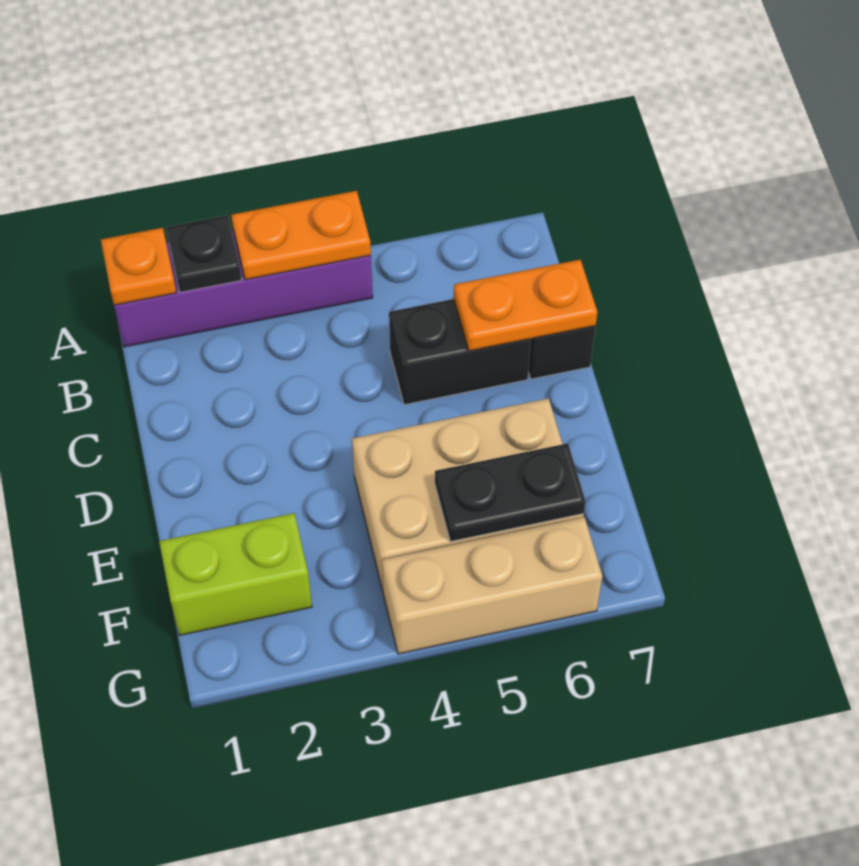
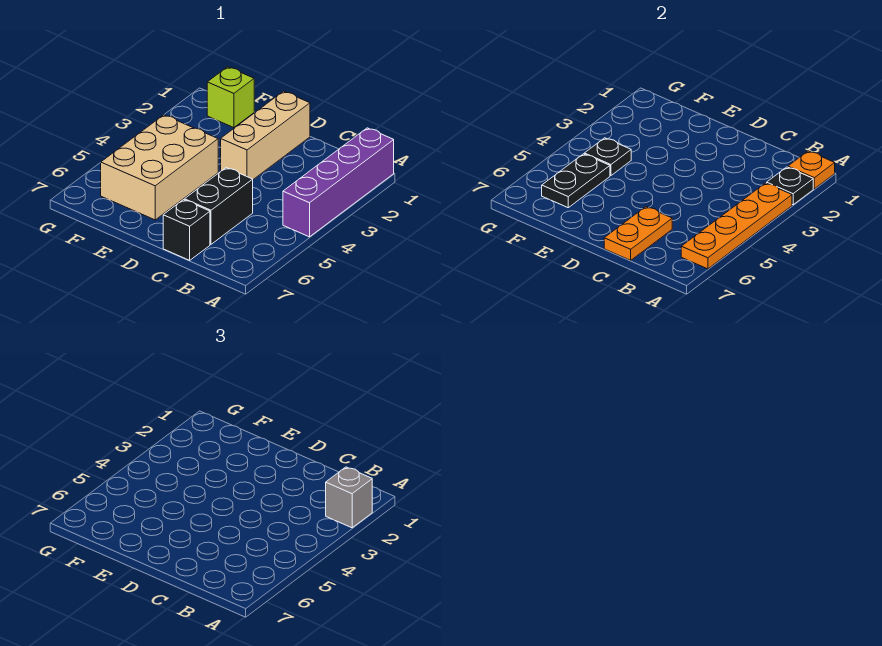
none -> grey 1x1 brick [326,467,372,528]
orange 1x2 plate [231,191,371,280] -> orange 1x4 plate [681,183,792,269]
lime 1x2 brick [159,513,312,635] -> lime 1x1 brick [207,67,254,128]
none -> black 1x1 plate [584,138,631,176]
tan 1x3 brick [382,517,602,654] -> tan 1x3 brick moved to [221,91,310,179]

